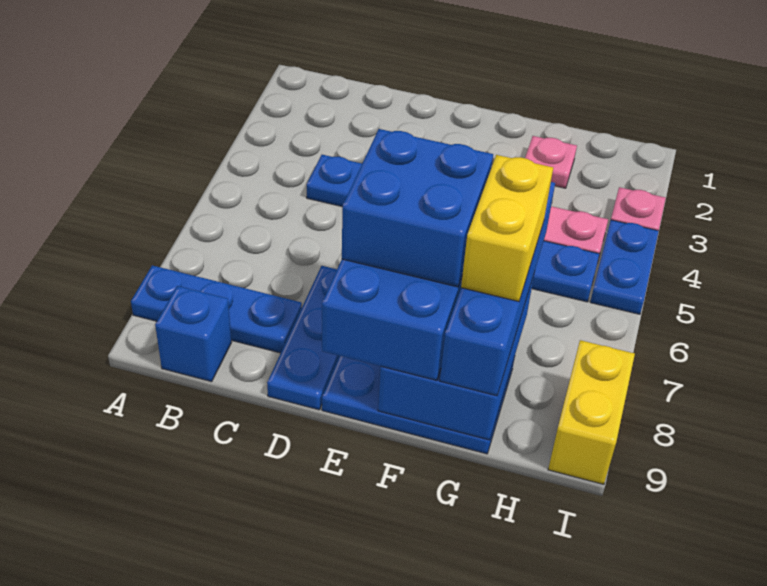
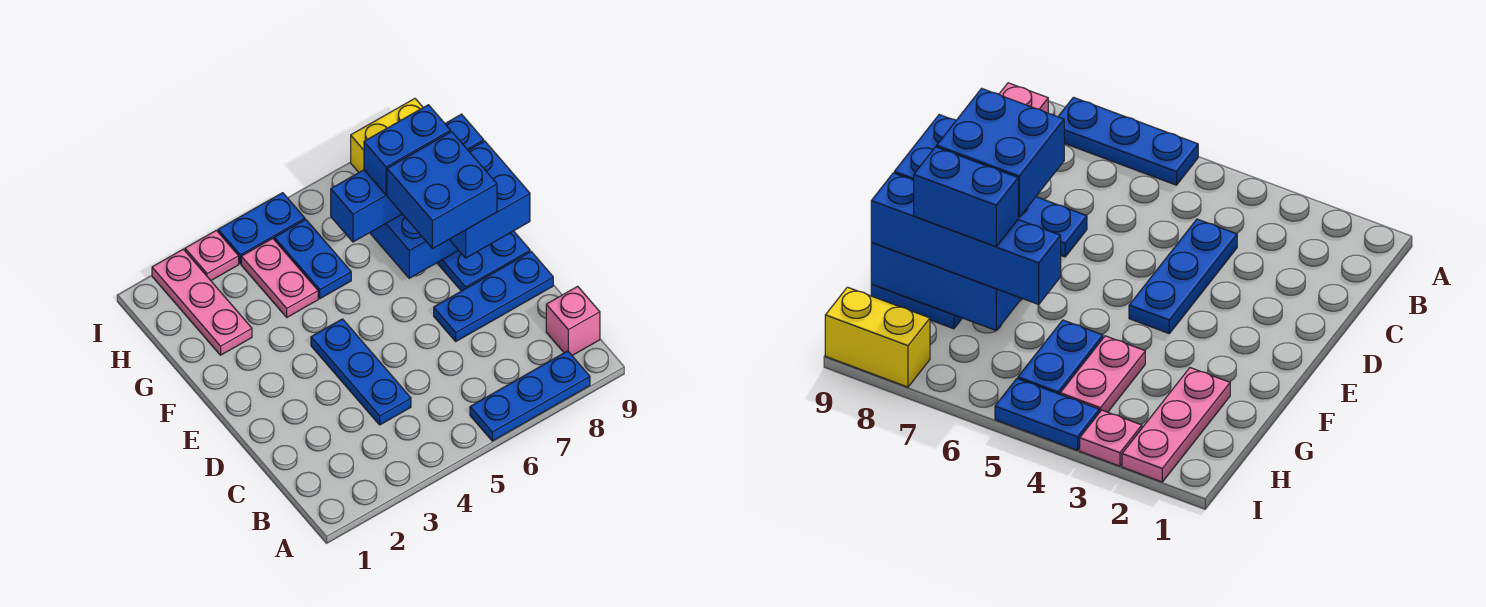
blue 1x3 plate [131,265,302,353] -> blue 1x3 plate turned to [470,351,590,441]
blue 1x1 brick [155,286,232,382] -> pink 1x1 brick [546,286,600,355]
pink 1x1 plate [525,136,577,188] -> pink 1x3 plate [152,249,252,355]
yellow 1x2 brick [461,155,553,301] -> blue 1x2 brick [364,105,451,195]

